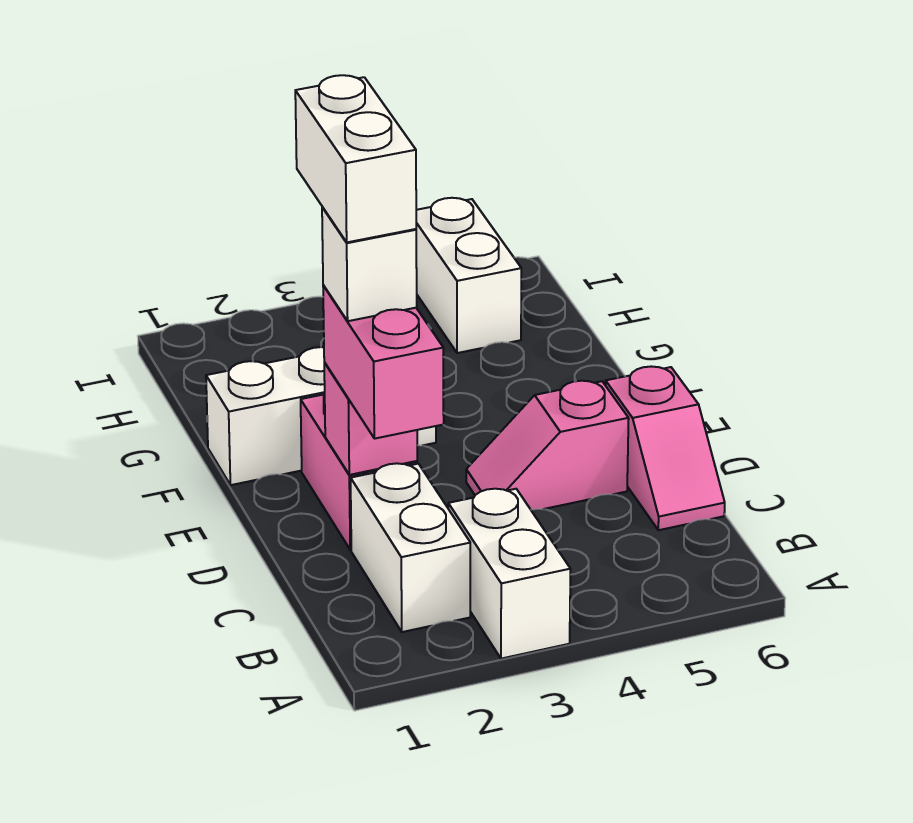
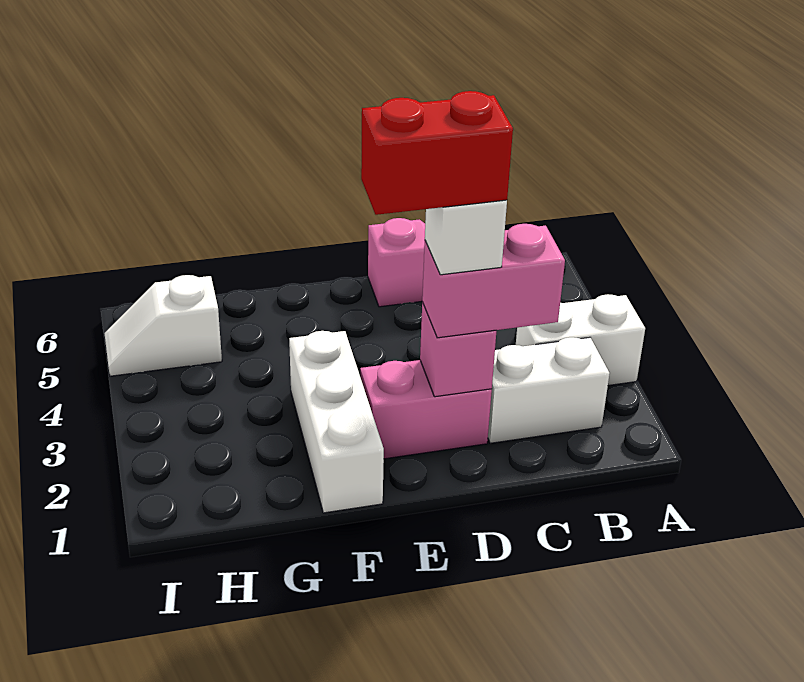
white 1x2 brick [295,75,416,242] -> red 1x2 brick [361,91,513,215]
pink 1x2 slope [466,381,629,510] -> none
white 1x2 brick [416,198,521,353] -> white 1x2 slope [105,275,222,376]

